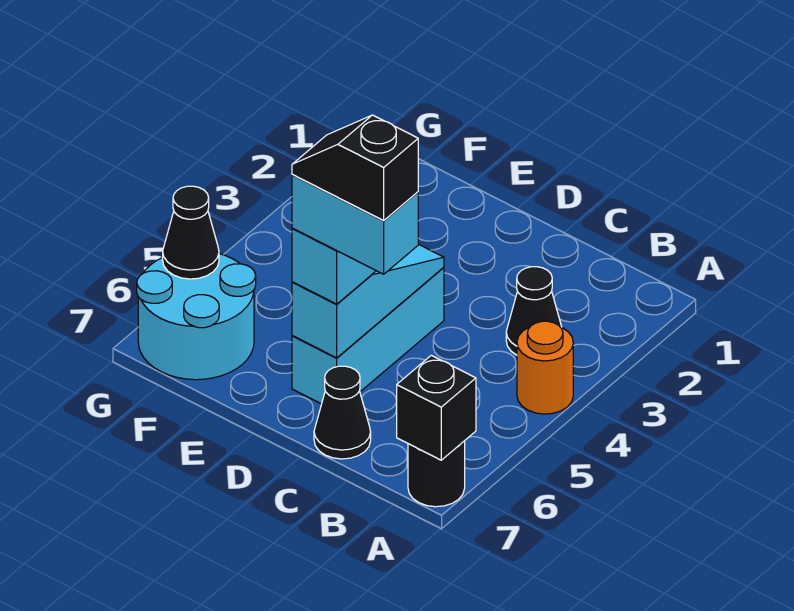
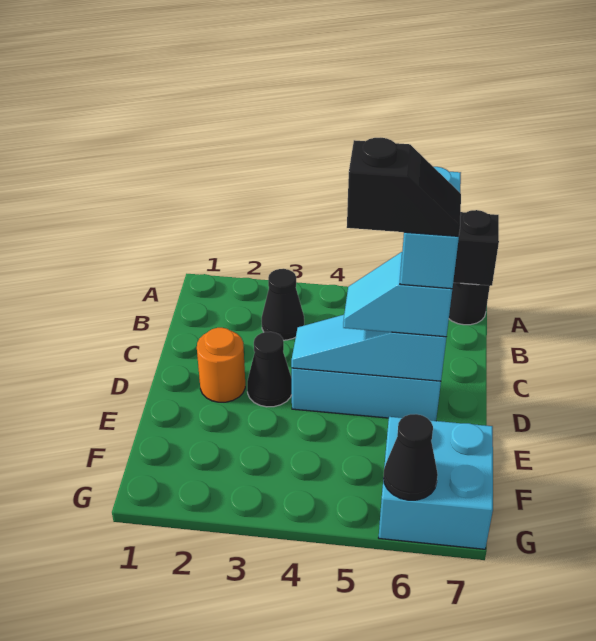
orange 1x1 round brick [517,321,573,414] -> orange 1x1 round brick moved to [197,328,245,402]
black 1x2 slope [292,115,418,221] -> black 1x2 slope turned to [347,138,461,236]
black 1x1 cone [314,366,371,459] -> black 1x1 cone moved to [247,332,292,407]
cyan 2x2 round brick [137,254,256,380] -> cyan 2x2 brick [379,417,493,549]

